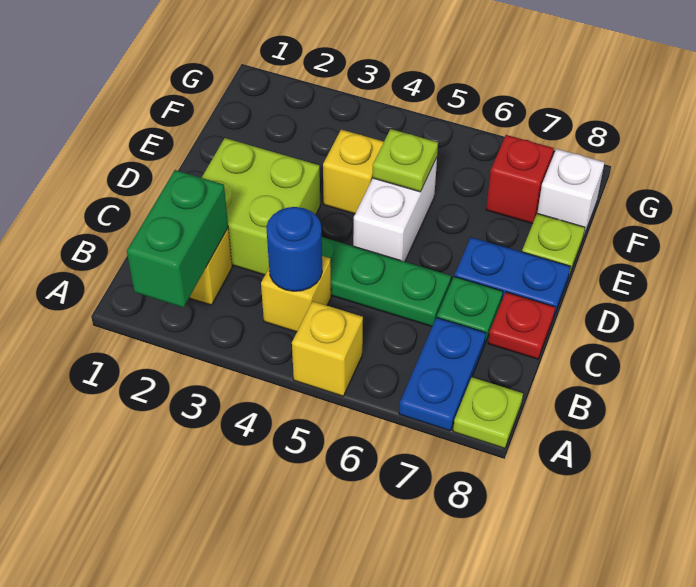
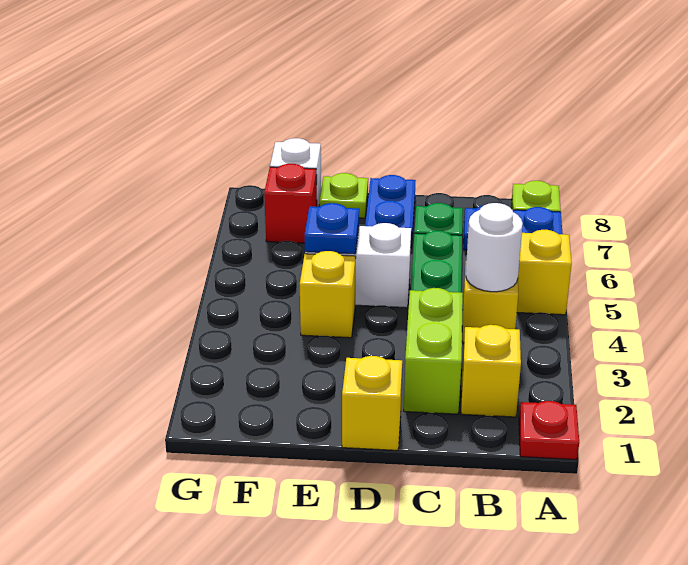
green 1x2 brick [127,170,228,308] -> none
blue 1x1 round brick [266,207,322,291] -> white 1x1 round brick [466,203,523,292]
lime 2x2 brick [202,138,320,275] -> lime 1x2 brick [404,288,463,414]
red 1x1 plate [488,292,555,359] -> red 1x1 plate moved to [519,401,579,460]
none -> yellow 1x1 brick [342,356,402,450]
lime 1x1 plate [373,129,438,192] -> blue 1x1 plate [305,203,359,254]

